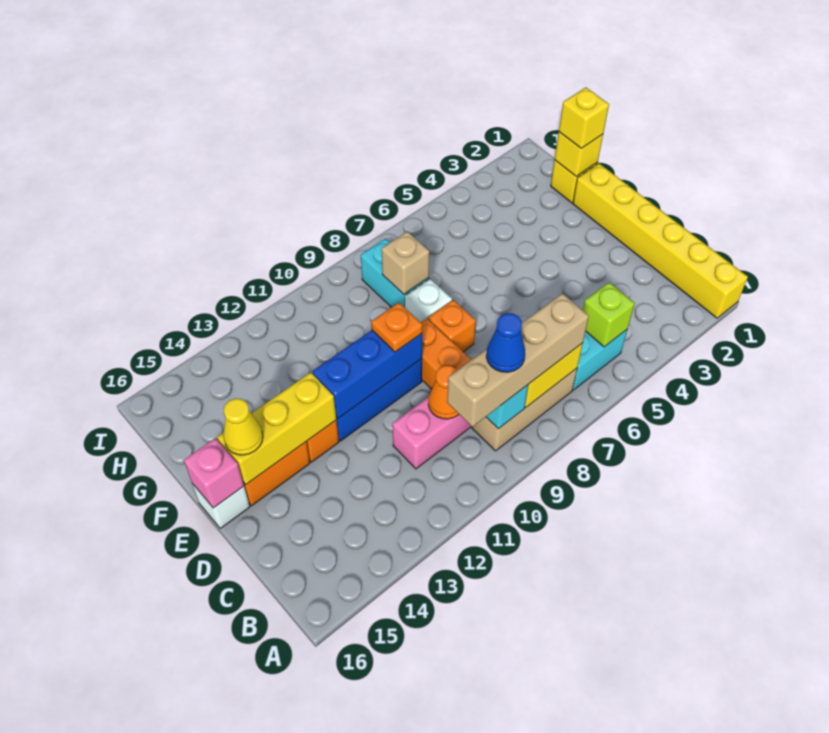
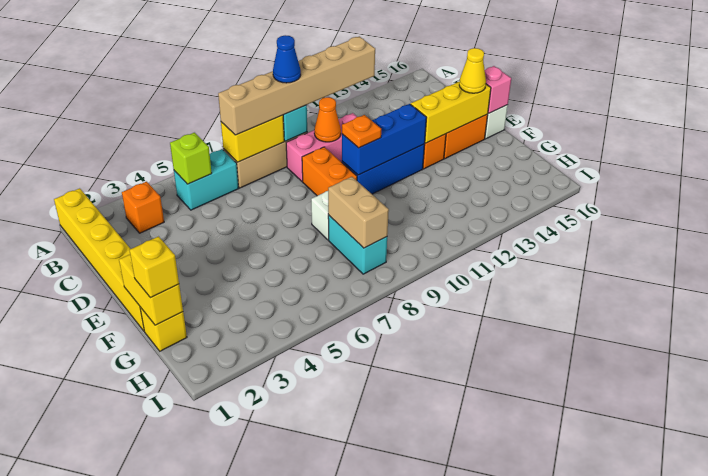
tan 1x4 brick [447,293,589,427] -> tan 1x6 brick [218,36,375,135]
orange 1x1 brick [428,300,476,352] -> orange 1x1 brick moved to [122,182,164,233]
yellow 1x1 brick [555,132,603,177] -> yellow 1x2 brick [119,255,183,325]
tan 1x1 brick [381,231,429,294] -> tan 1x2 brick [328,177,389,248]

